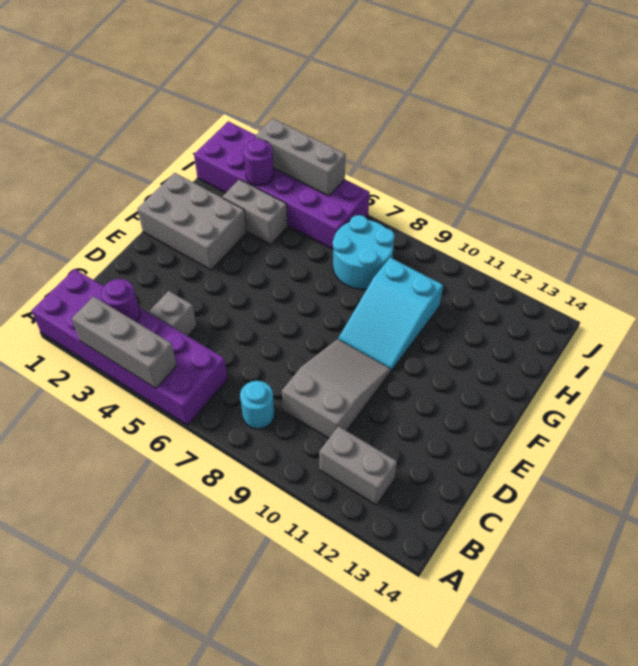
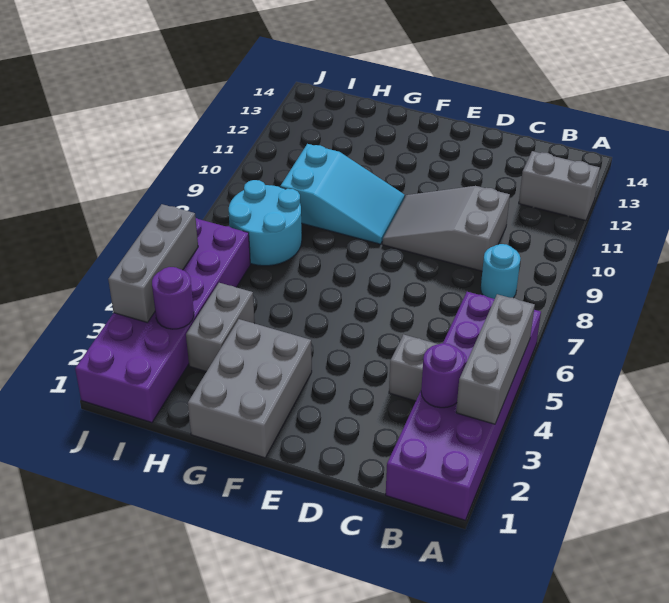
grey 1x2 brick [319,426,397,505] -> grey 1x2 brick turned to [519,151,600,221]

